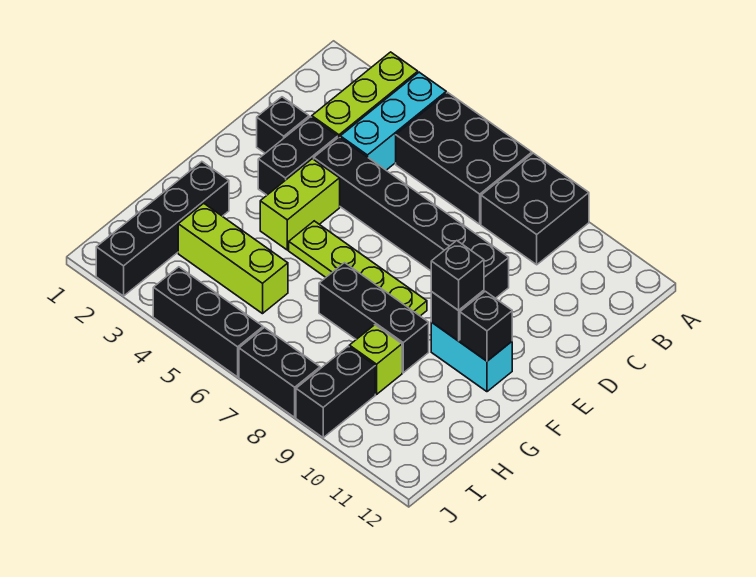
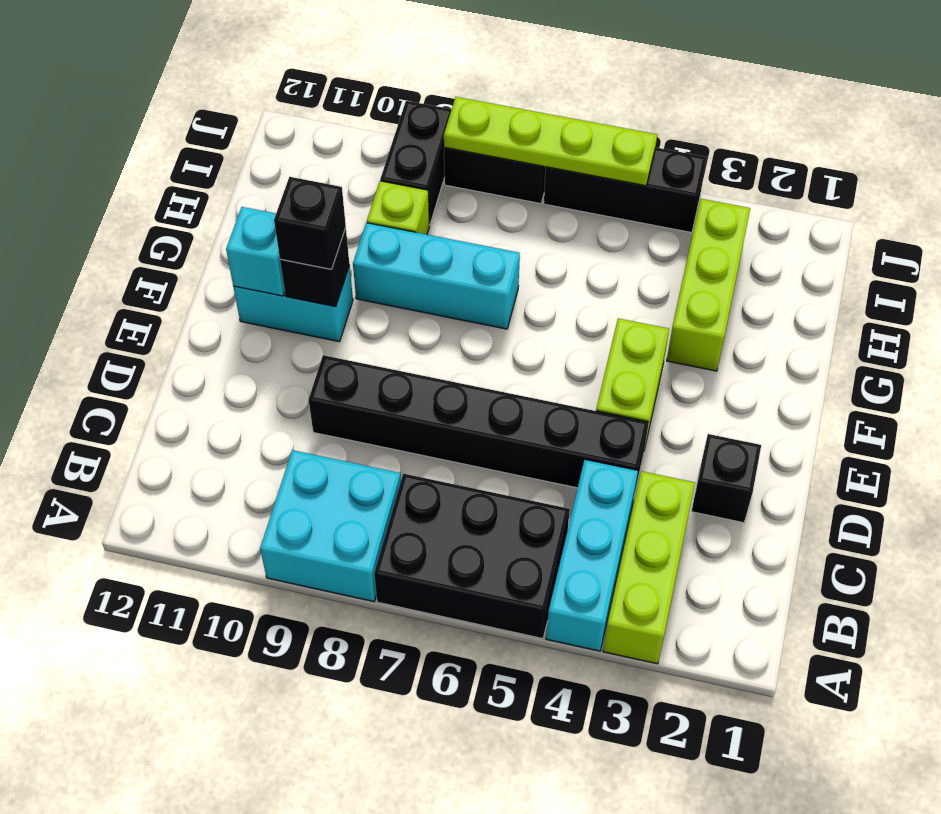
black 2x2 brick [481,153,589,265] -> cyan 2x2 brick [260,450,401,601]
black 1x2 brick [258,117,338,195] -> none
lime 1x4 plate [289,221,427,316] -> lime 1x4 plate moved to [444,97,657,186]
black 1x1 brick [460,291,512,361] -> cyan 1x1 brick [226,207,285,296]
black 1x4 brick [96,162,229,296] -> none
black 1x3 brick [319,263,429,373] -> cyan 1x3 brick [353,223,520,329]
lime 1x3 brick [178,203,288,314] -> lime 1x3 brick turned to [667,199,750,371]

